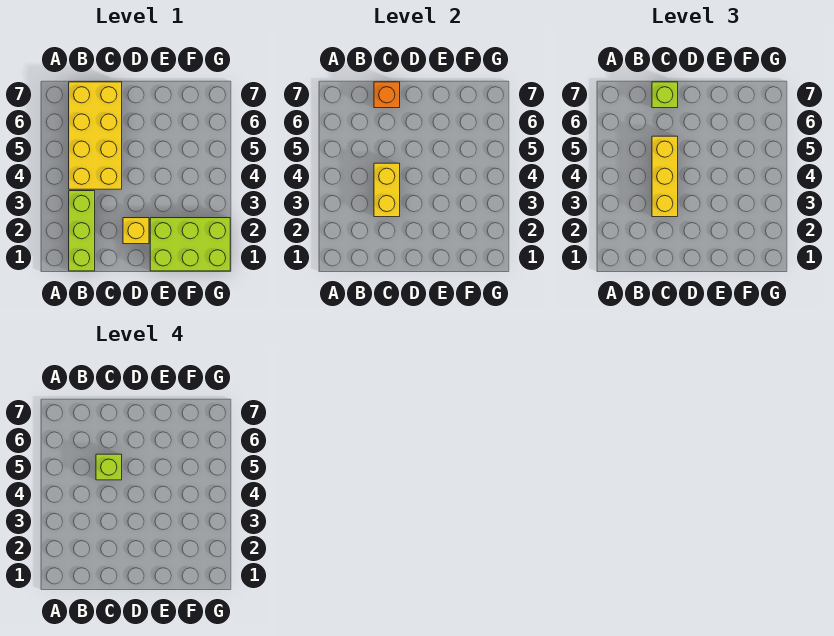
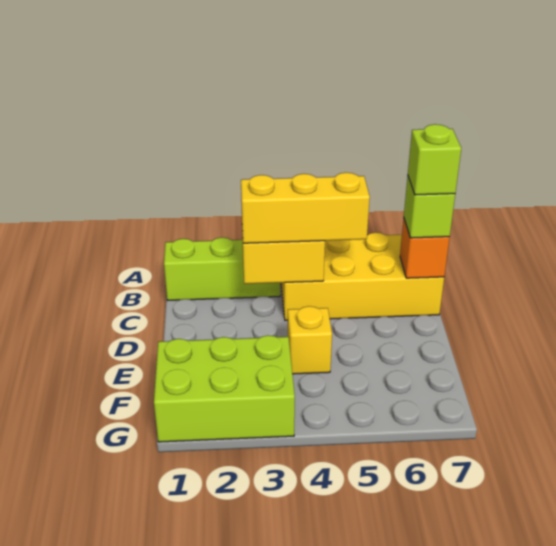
lime 1x1 brick [96,454,122,480] -> lime 1x1 brick moved to [408,124,461,195]
yellow 1x1 brick [123,218,149,244] -> yellow 1x1 brick moved to [288,306,332,374]
lime 2x3 brick [150,218,230,271] -> lime 2x3 brick turned to [154,335,295,442]

